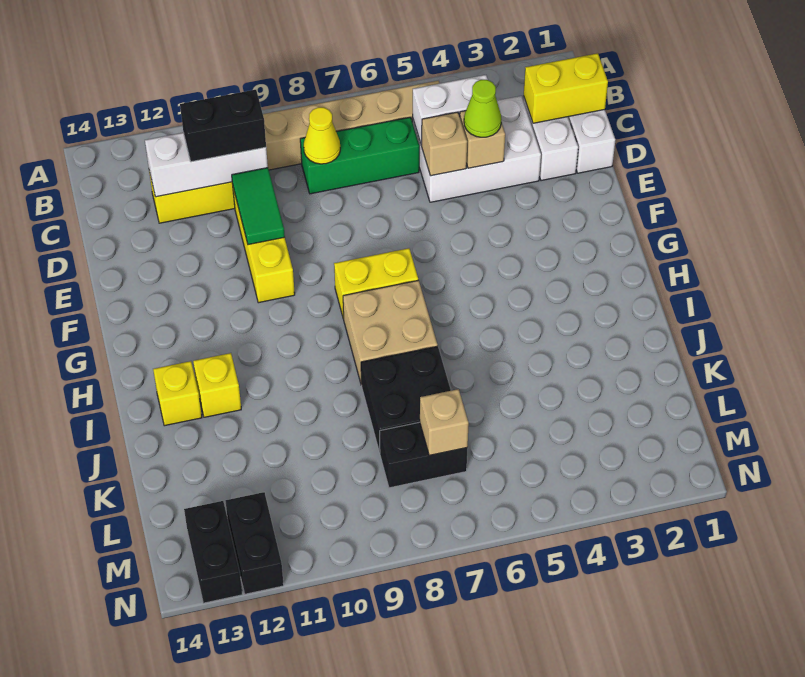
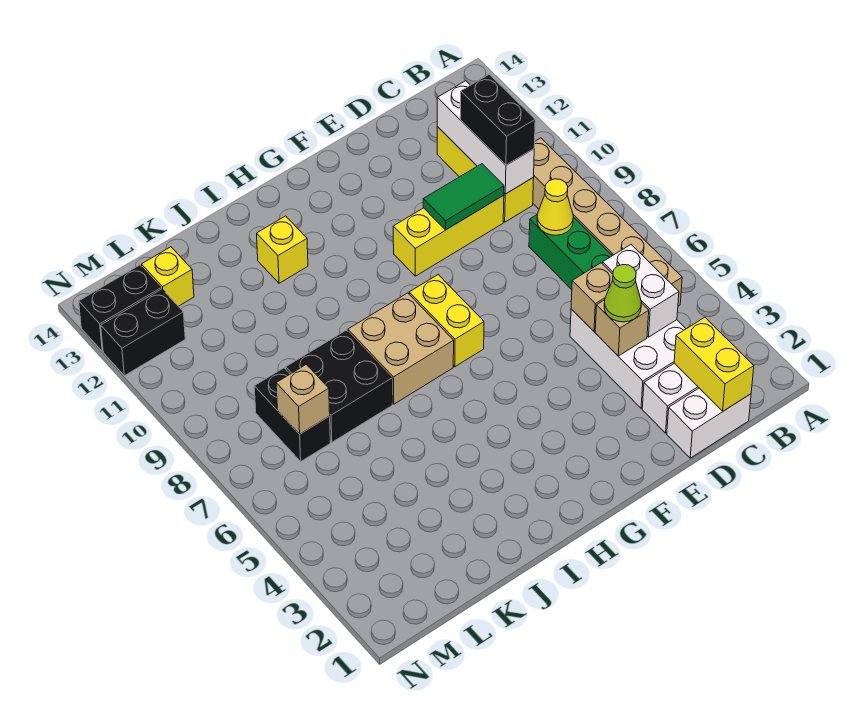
yellow 1x1 brick [153,361,202,426] -> yellow 1x1 brick moved to [141,247,194,306]

